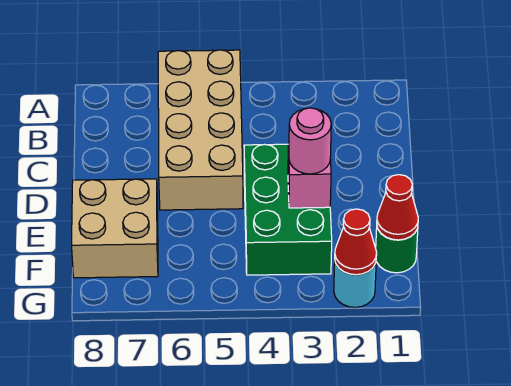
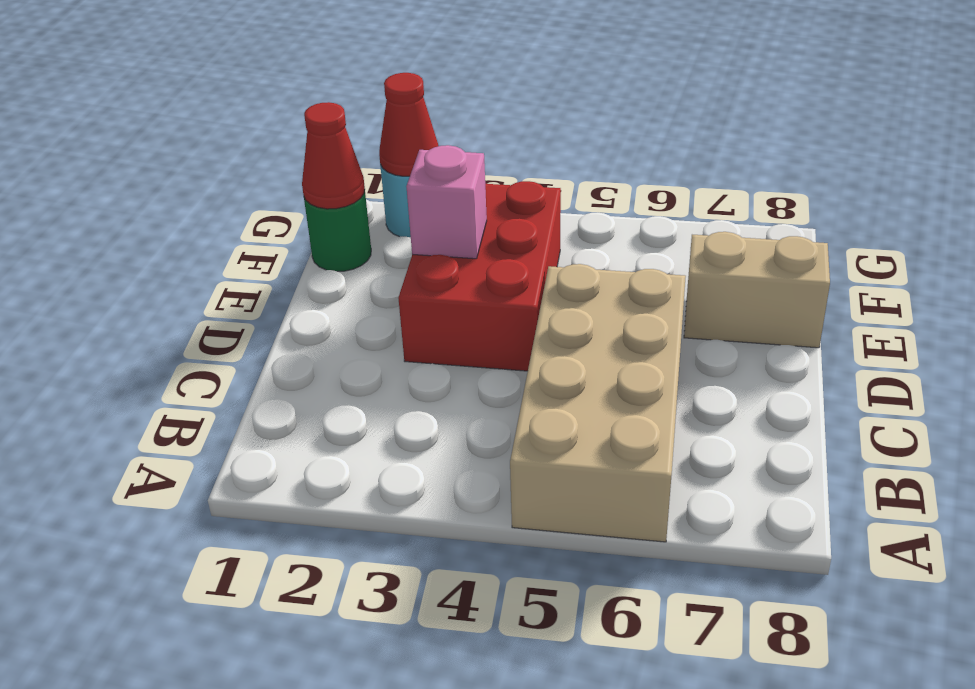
green 2x3 brick [244,144,332,275] -> red 2x3 brick [398,181,561,371]
pink 1x1 round brick [289,108,331,174] -> none
tan 2x2 brick [72,179,158,278] -> tan 1x2 brick [684,232,830,348]

